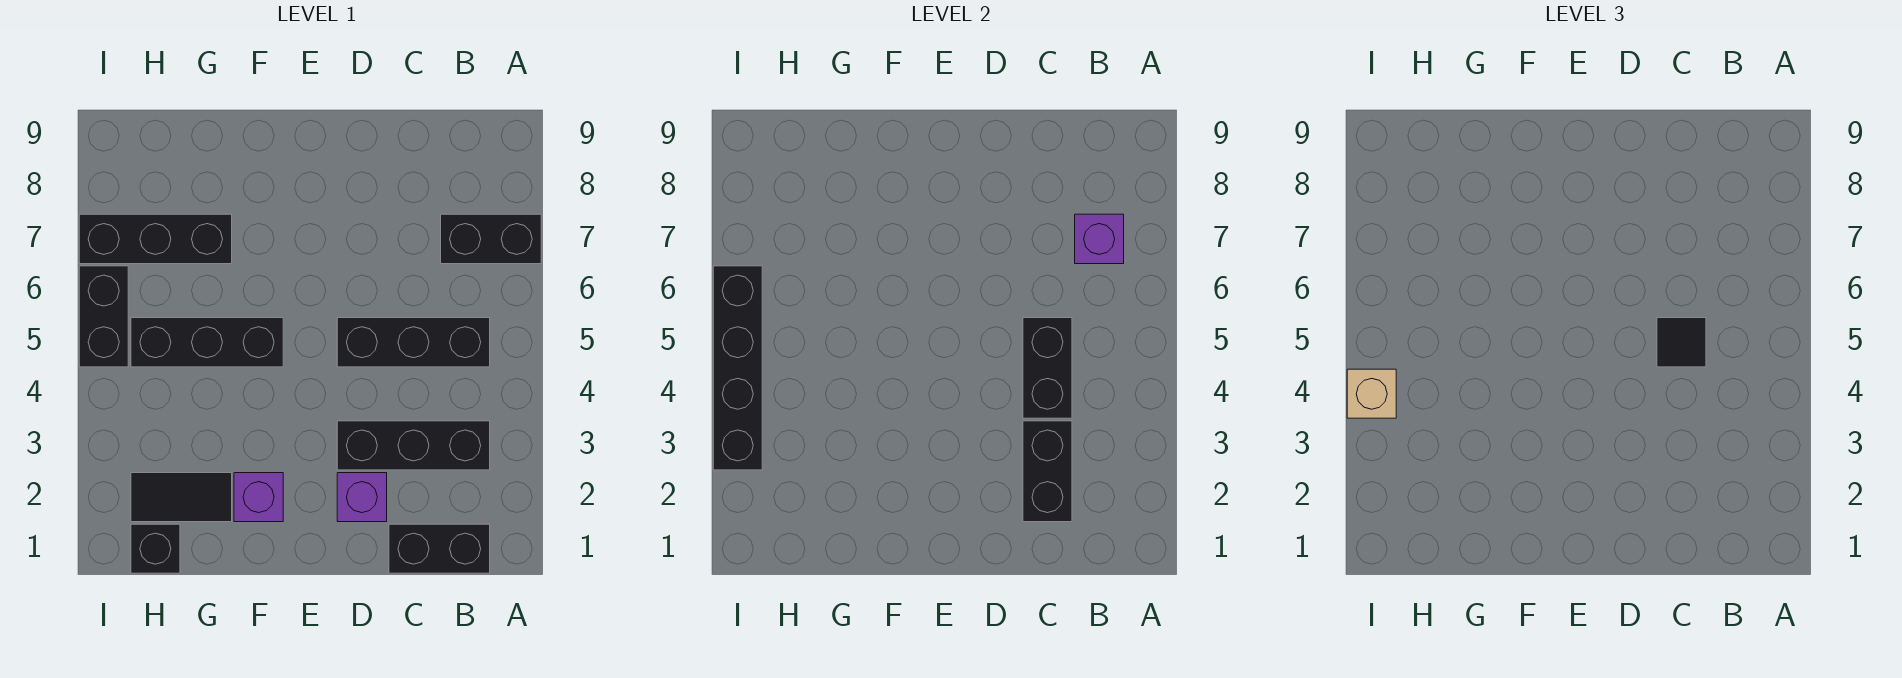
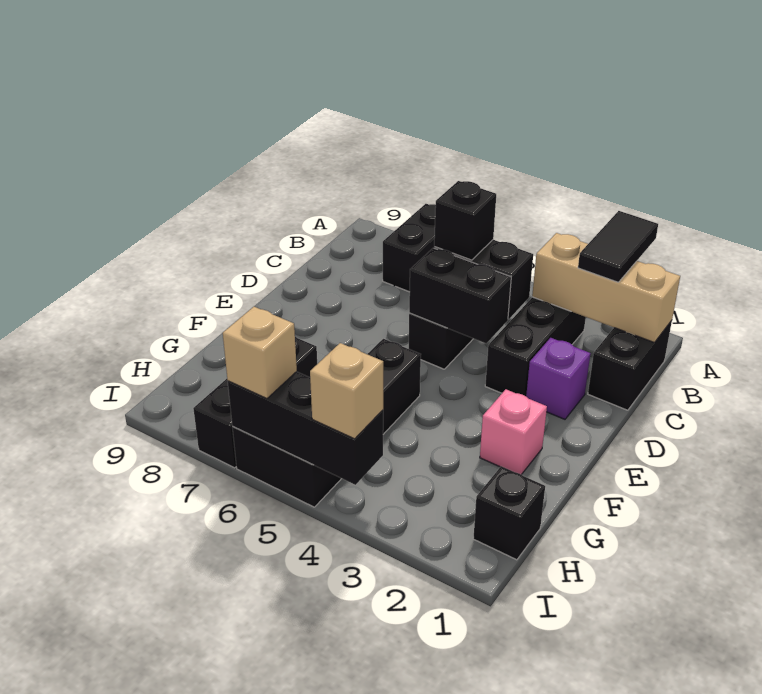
none -> tan 1x3 brick [532,233,680,343]
purple 1x1 brick [1075,214,1124,264] -> none
black 1x2 brick [1023,421,1072,522] -> black 1x2 brick moved to [409,248,511,343]
black 1x1 tile [1657,318,1706,367] -> black 1x1 brick [434,181,496,260]
purple 1x1 brick [234,473,283,522] -> pink 1x1 brick [480,389,547,475]
black 1x2 tile [131,473,232,522] -> black 1x2 tile moved to [578,211,658,282]
black 1x4 brick [713,266,762,470] -> black 1x3 brick [228,372,383,485]
none -> tan 1x1 brick [223,307,297,399]

